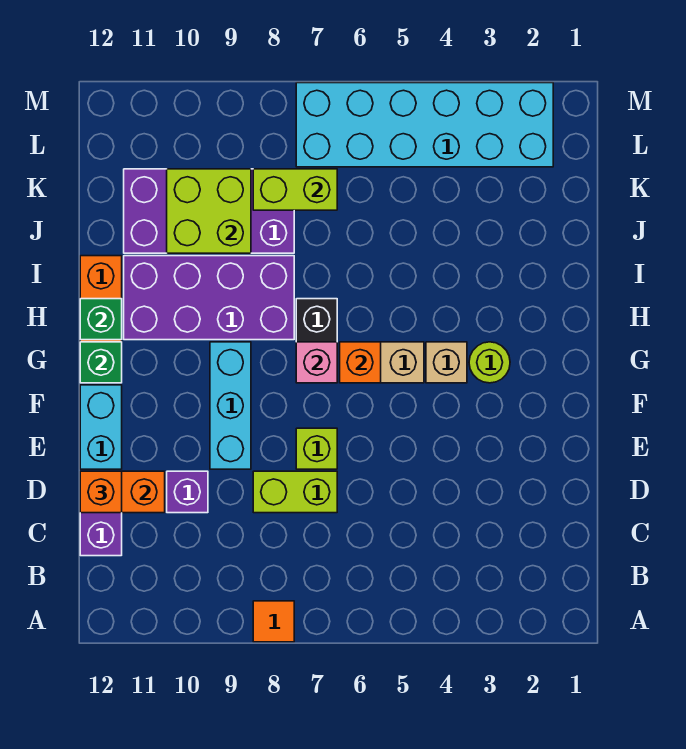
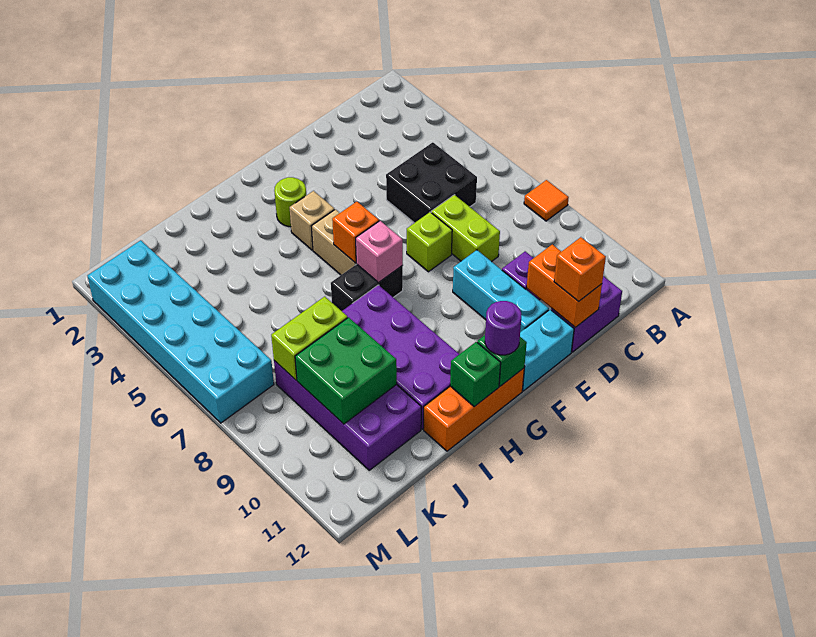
none -> black 2x2 brick [386,142,477,223]
cyan 1x3 brick [210,342,251,469] -> cyan 1x3 brick turned to [453,250,549,332]
none -> purple 1x1 round brick [485,301,521,355]
lime 2x2 brick [167,169,251,253] -> green 2x2 brick [295,317,397,424]
lime 1x2 brick [253,169,337,210] -> lime 1x2 brick turned to [271,297,347,380]

